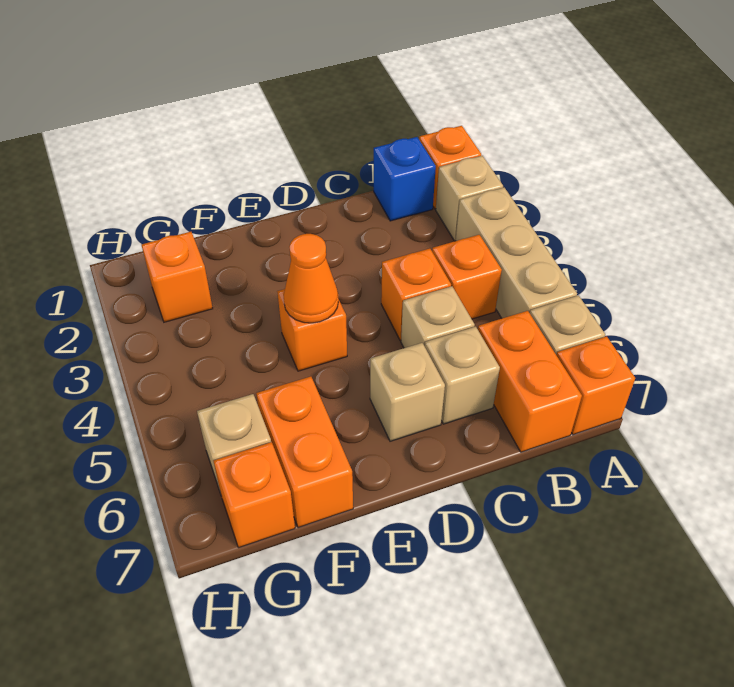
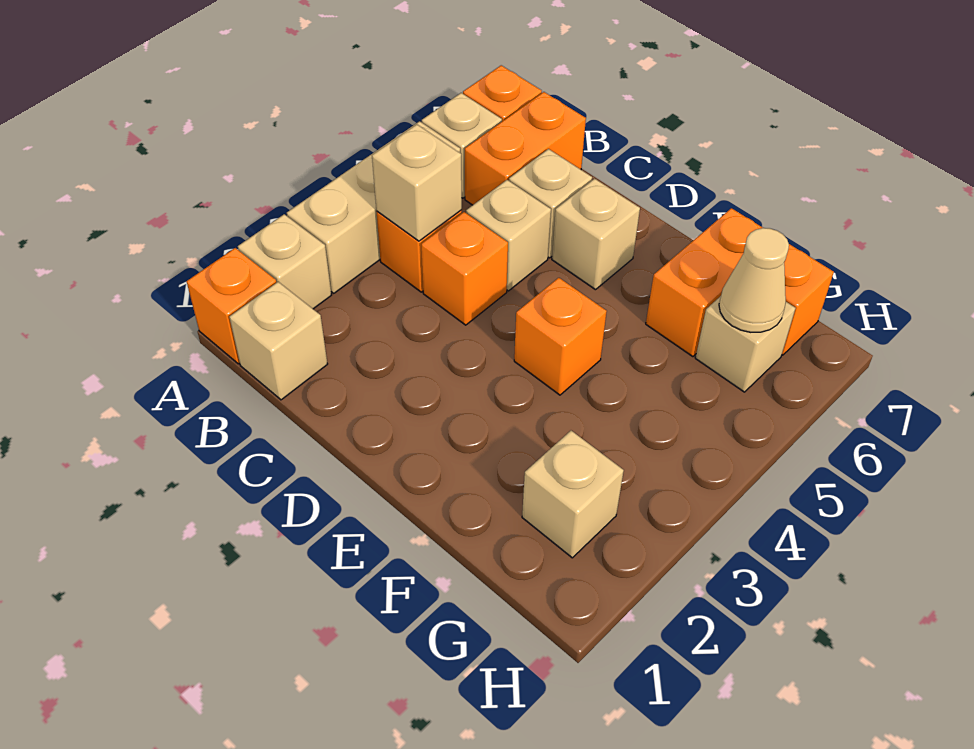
blue 1x1 brick [374,137,436,221] -> tan 1x1 brick [229,282,327,400]
none -> tan 1x1 brick [372,124,462,241]
orange 1x1 cone [284,234,338,323] -> none
orange 1x1 brick [142,232,213,322] -> tan 1x1 brick [522,431,624,558]
none -> tan 1x1 cone [719,228,789,332]

